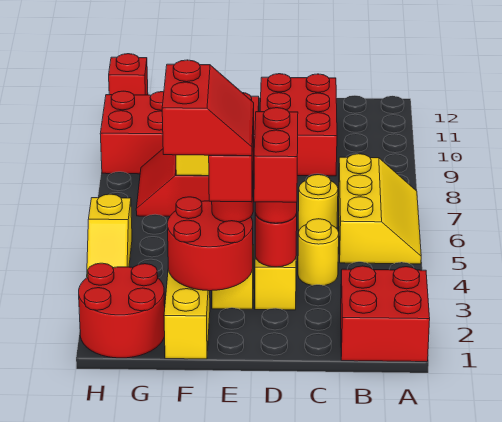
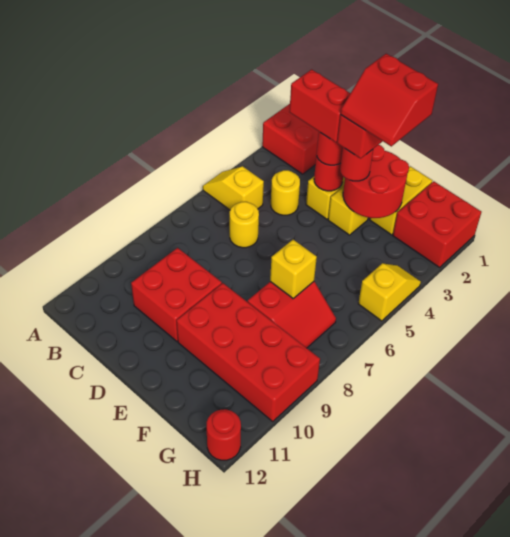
yellow 2x3 slope [338,154,421,264] -> yellow 1x2 slope [203,166,264,210]
red 2x3 brick [260,74,337,176] -> red 2x2 brick [131,248,222,341]
red 1x2 brick [254,108,298,202] -> red 1x2 brick turned to [289,69,350,142]
red 2x2 slope [162,60,254,156] -> red 2x2 slope turned to [341,54,438,146]
red 2x2 round brick [79,263,165,358] -> red 2x2 brick [393,181,481,267]
red 1x1 brick [109,54,148,95] -> red 1x1 round brick [207,409,241,460]

